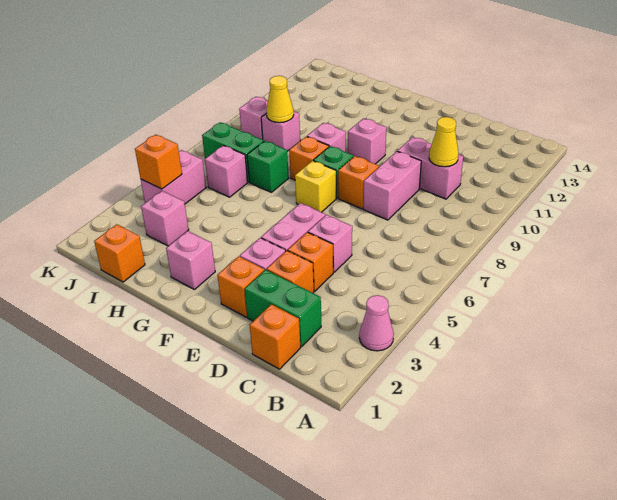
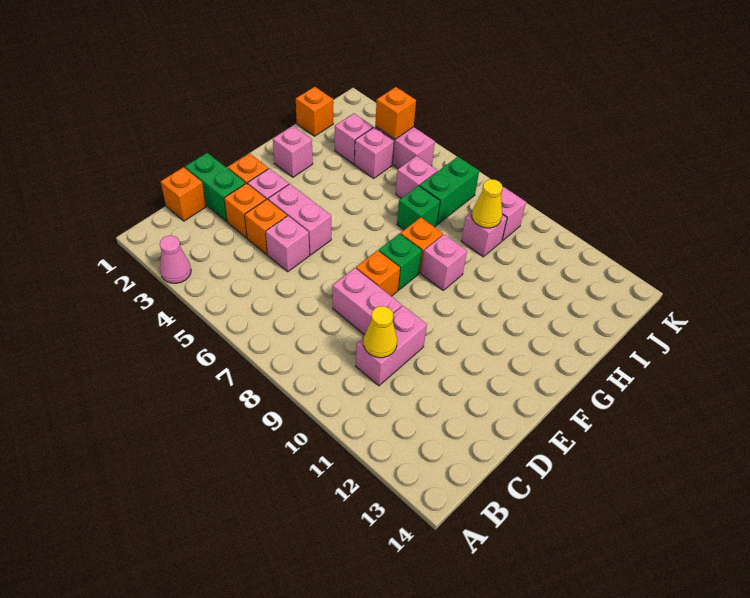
green 1x2 brick [244,270,321,347] -> green 1x2 brick turned to [185,153,246,222]
yellow 1x1 brick [295,161,336,212] -> none
pink 1x1 brick [348,119,386,164] -> pink 1x1 brick moved to [354,127,394,178]

